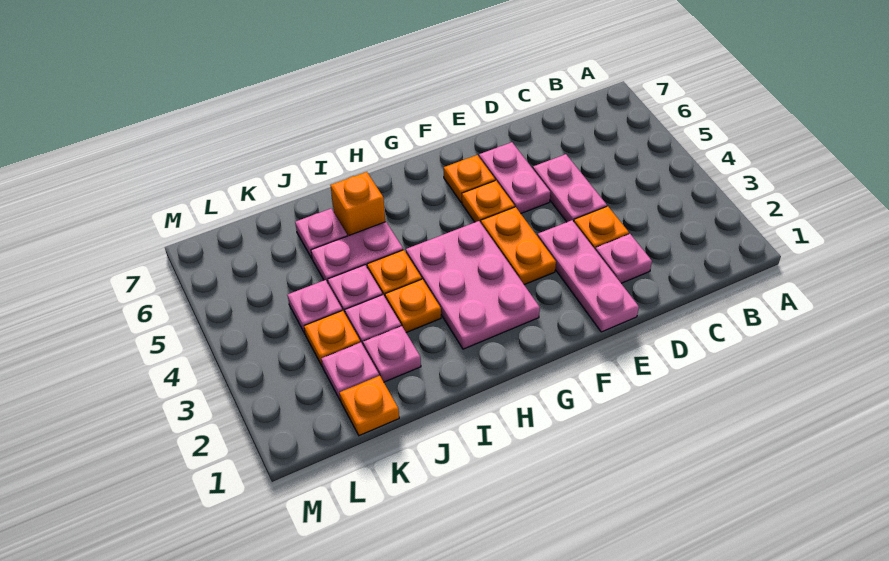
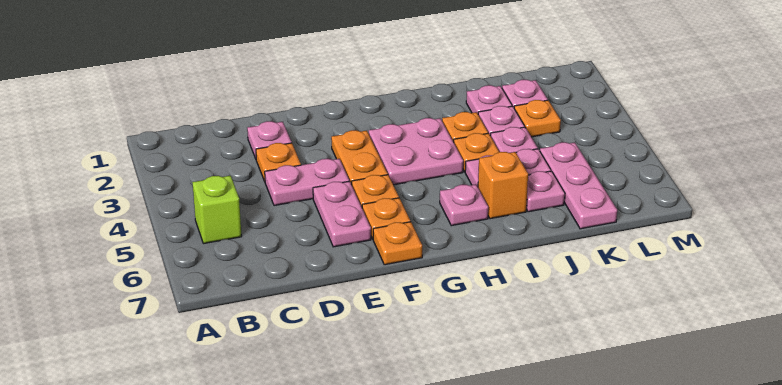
none -> lime 1x1 brick [192,176,242,244]
pink 1x2 plate [533,154,607,222] -> pink 1x2 plate turned to [265,159,349,206]
pink 1x3 plate [538,220,639,332] -> pink 1x3 plate moved to [540,142,617,229]
pink 2x3 plate [406,221,540,349] -> pink 2x2 plate [369,118,463,185]
orange 1x1 plate [340,376,399,436] -> orange 1x1 plate moved to [373,222,422,265]
pink 1x1 plate [288,280,342,333] -> pink 1x1 plate moved to [440,184,488,226]

